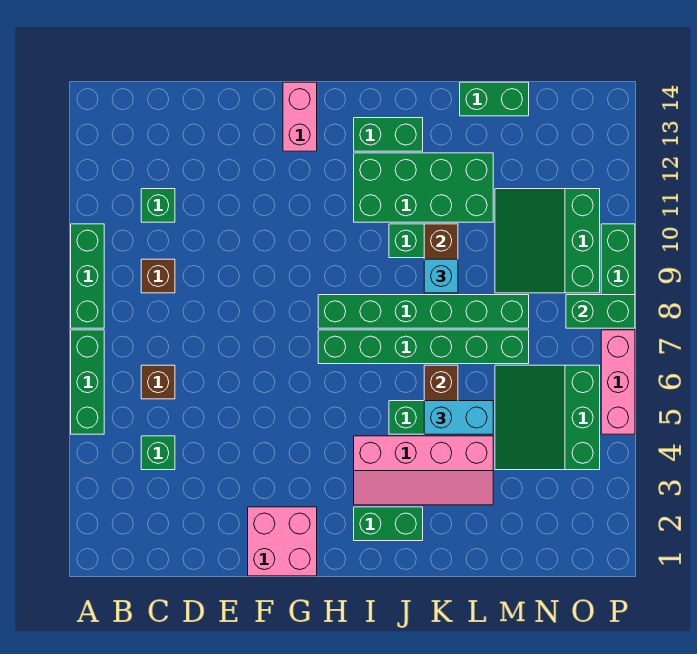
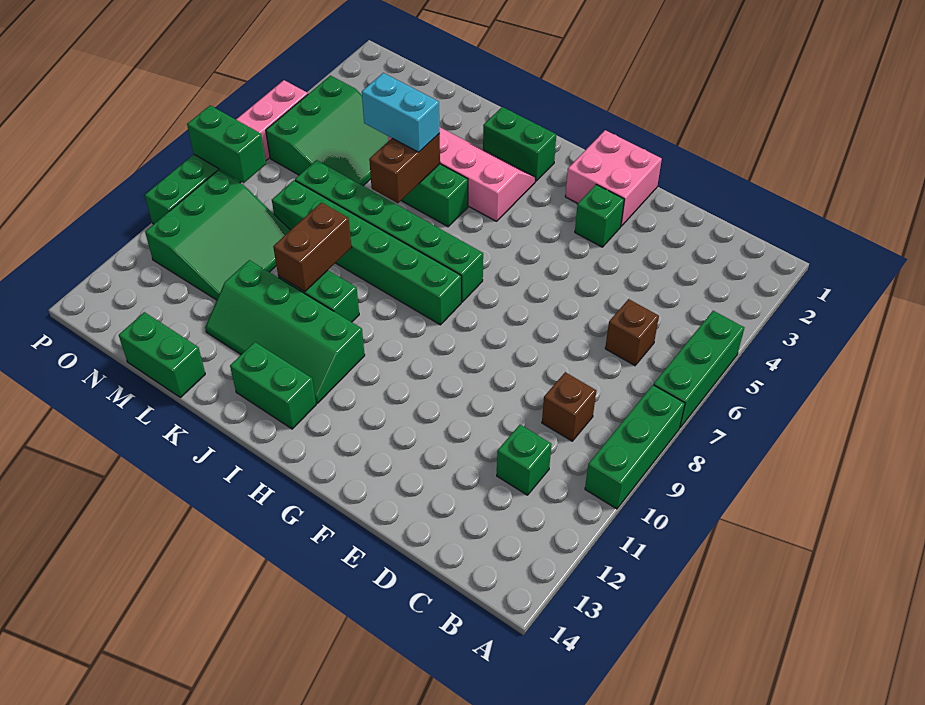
green 1x1 brick [141,436,175,470] -> green 1x1 brick moved to [575,185,624,247]
pink 1x2 brick [283,82,317,151] -> none
green 2x4 brick [354,153,493,222] -> green 2x4 slope [205,260,365,403]
cyan 1x1 brick [424,259,458,293] -> none

